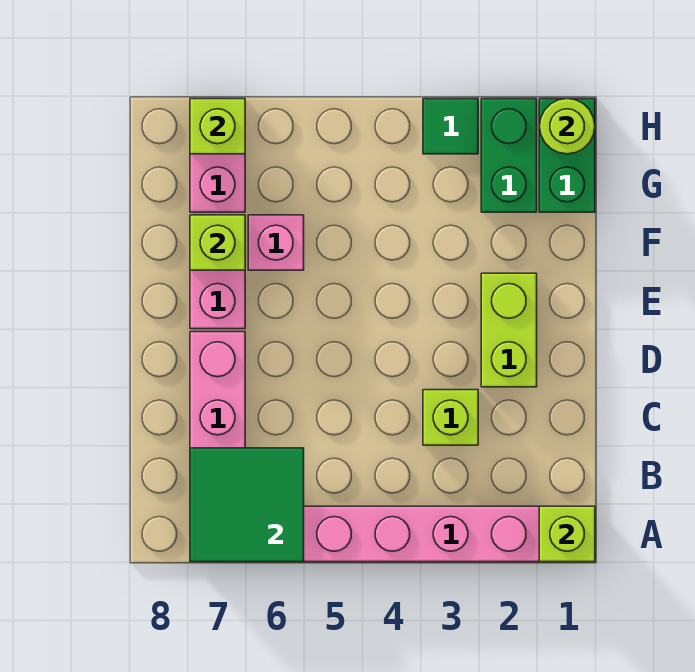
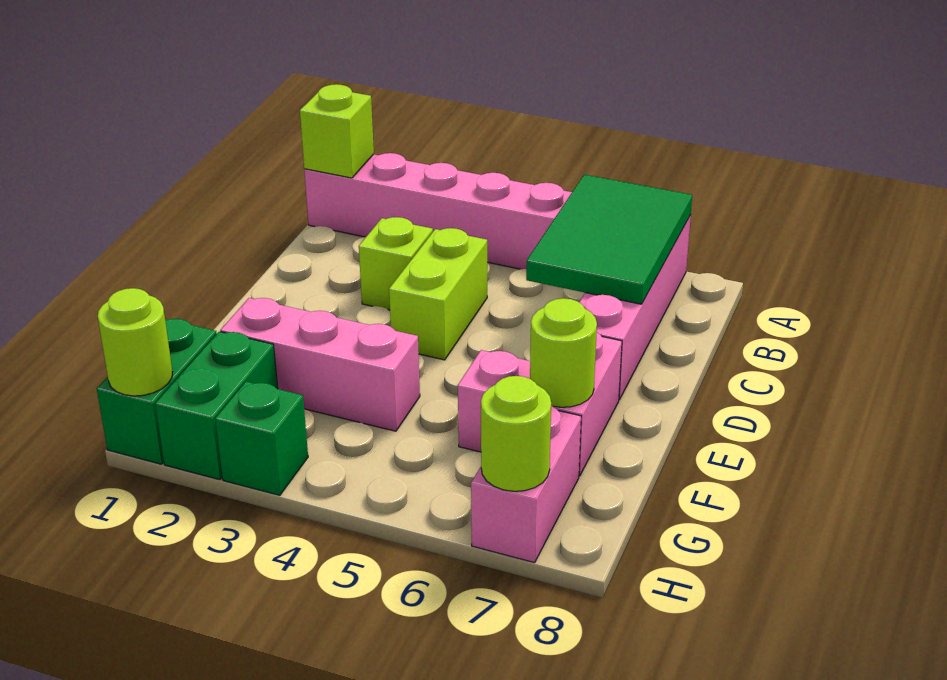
green 2x2 tile [190,448,304,562] -> green 2x3 tile [526,175,692,304]
lime 1x2 brick [481,273,537,387] -> lime 1x2 brick moved to [389,228,487,360]
none -> pink 1x3 brick [220,298,420,431]
lime 1x1 brick [190,215,245,270] -> lime 1x1 round brick [530,298,597,407]
green 1x1 tile [423,99,478,154] -> green 1x1 brick [215,381,308,495]
lime 1x1 brick [190,99,245,154] -> lime 1x1 round brick [481,376,551,491]

